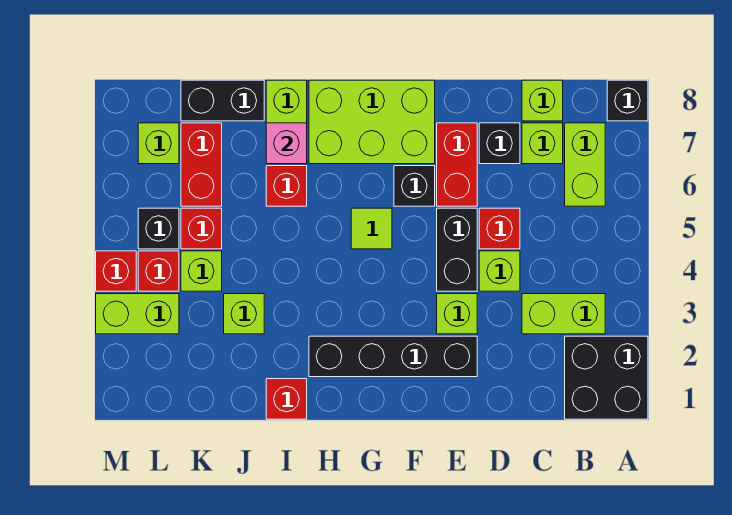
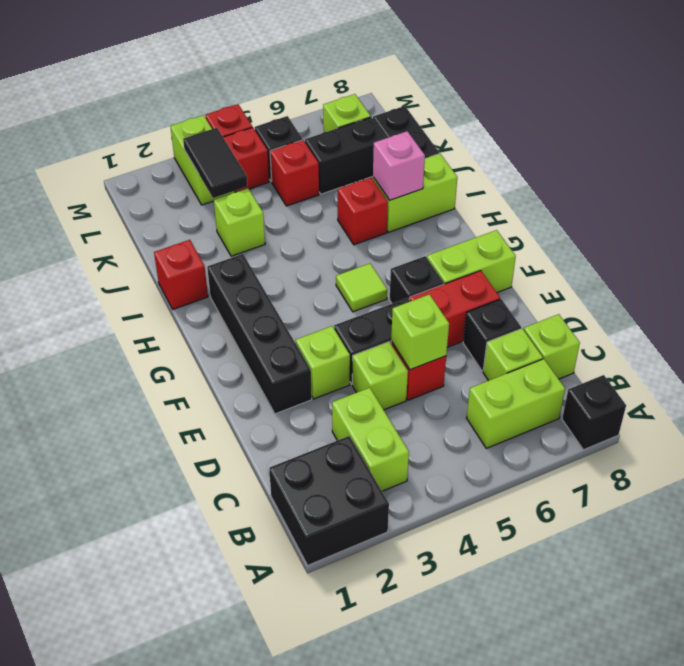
lime 2x3 brick [309,80,435,164] -> lime 1x2 brick [427,230,516,293]
none -> black 1x2 tile [183,128,247,198]
lime 1x1 brick [181,251,222,291] -> lime 1x1 brick moved to [391,294,449,370]
red 1x2 brick [181,123,222,206] -> black 1x2 brick [305,117,386,194]

